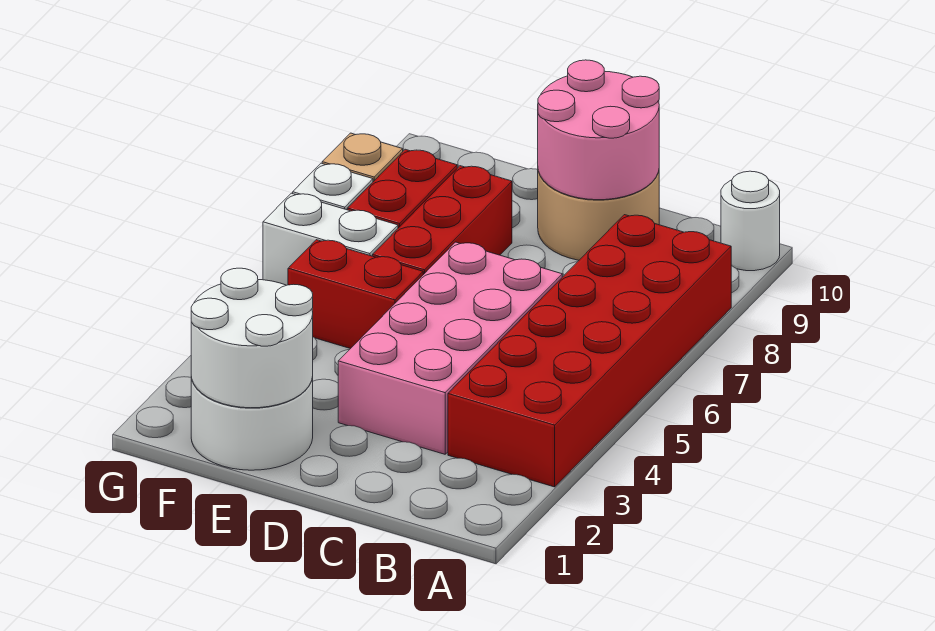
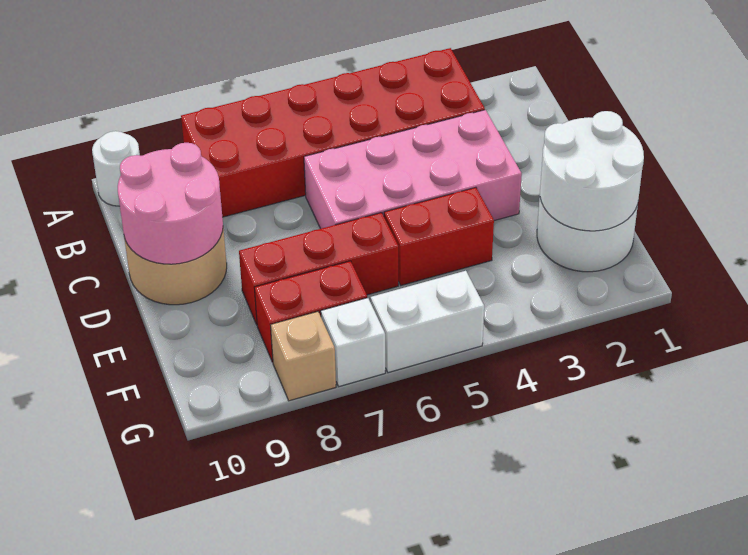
red 1x2 brick [288,240,423,349] -> red 1x2 brick turned to [384,187,494,285]
white 1x2 brick [263,193,398,285] -> white 1x2 brick turned to [370,271,484,373]

